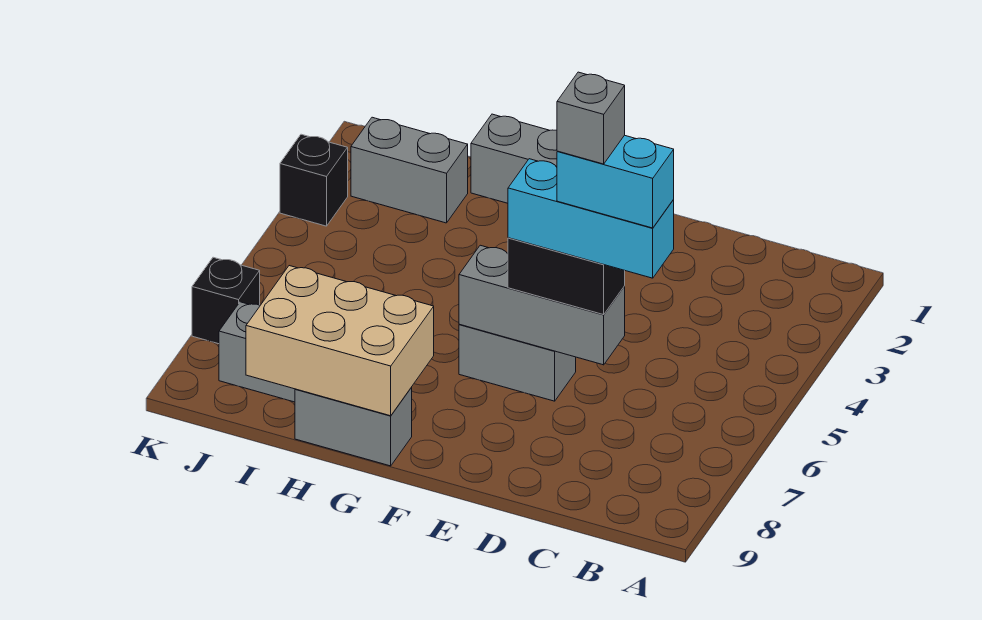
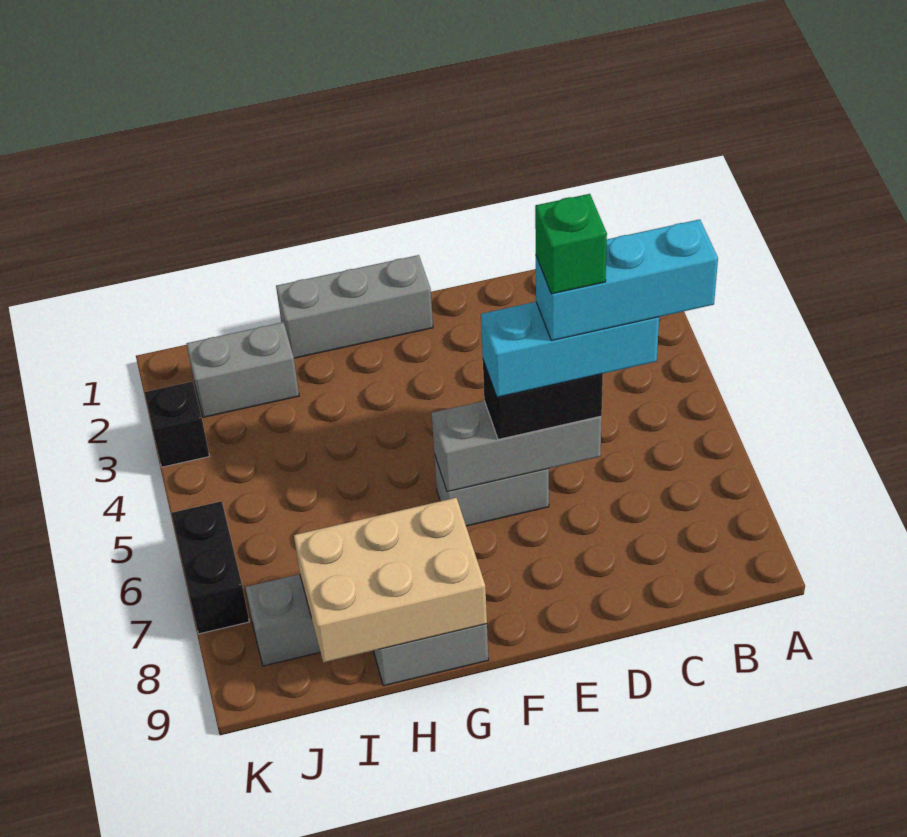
cyan 1x2 brick [557,135,674,228] -> cyan 1x3 brick [536,219,718,341]
grey 1x1 brick [557,72,625,164] -> green 1x1 brick [535,194,607,294]
black 1x1 brick [192,257,260,344] -> black 1x2 brick [171,501,249,634]

